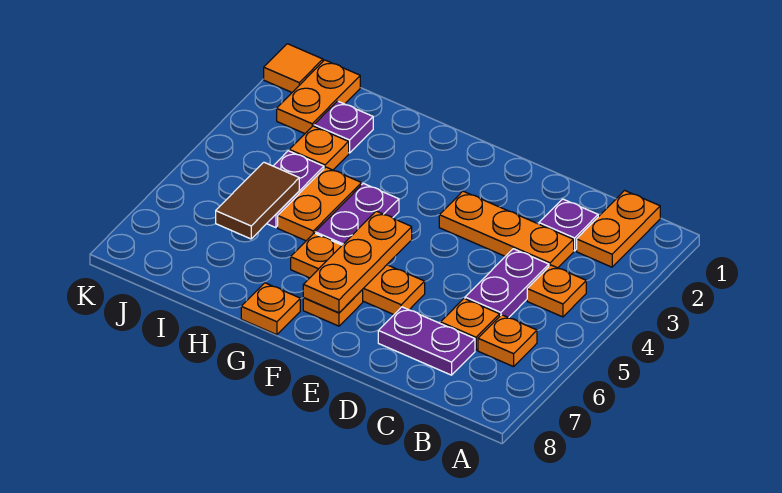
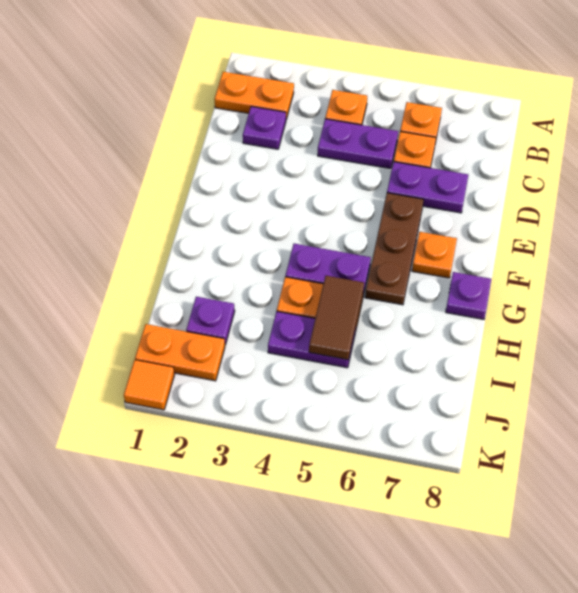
orange 1x3 plate [439,191,574,268] -> none
purple 1x2 plate [378,307,475,375] -> purple 1x2 plate turned to [387,162,468,213]
orange 1x3 plate [291,233,425,314] -> brown 1x3 plate [365,193,424,305]
orange 1x3 plate [303,211,412,313] -> none
orange 1x1 plate [241,283,300,335] -> purple 1x1 plate [446,272,491,319]
orange 1x1 plate [289,126,349,170] -> none
brown 1x2 tile [216,162,299,239] -> brown 1x2 tile turned to [309,276,364,360]

